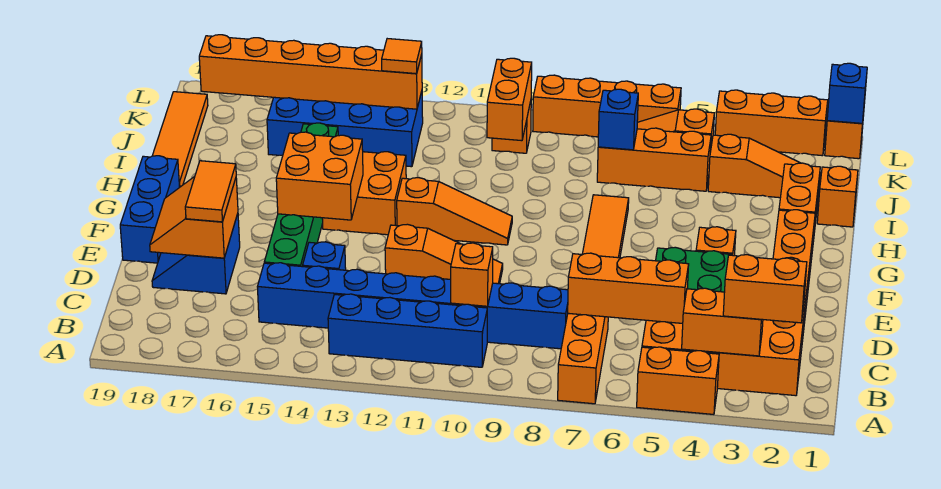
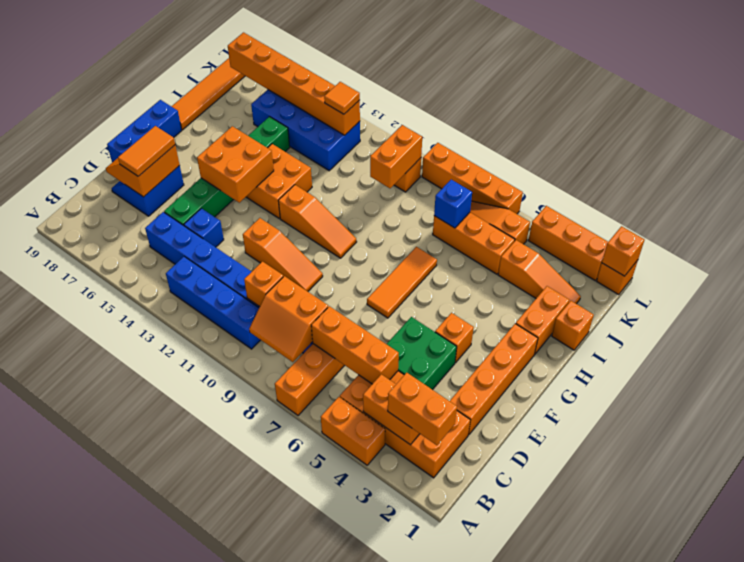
none -> orange 2x2 slope [249,276,328,362]
blue 1x1 brick [827,63,867,123] -> orange 1x1 brick [602,226,644,276]

